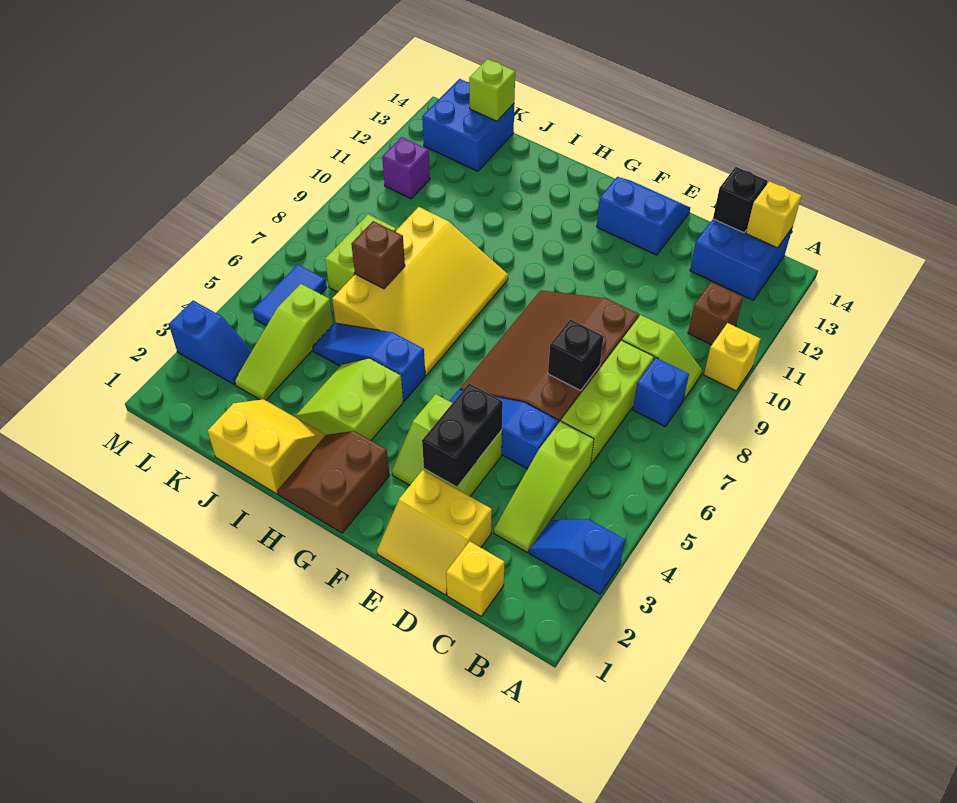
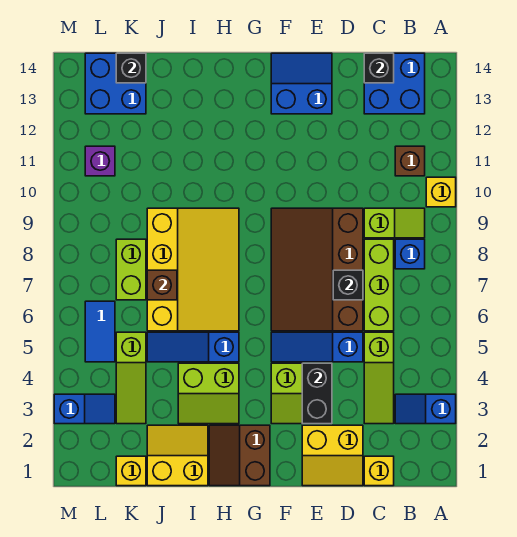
yellow 1x1 brick [746,181,802,248] -> yellow 1x1 brick moved to [116,456,146,486]
lime 2x2 slope [296,358,403,440] -> lime 2x2 slope turned to [178,363,239,424]
lime 1x1 brick [469,59,515,121] -> black 1x1 brick [116,53,146,83]

